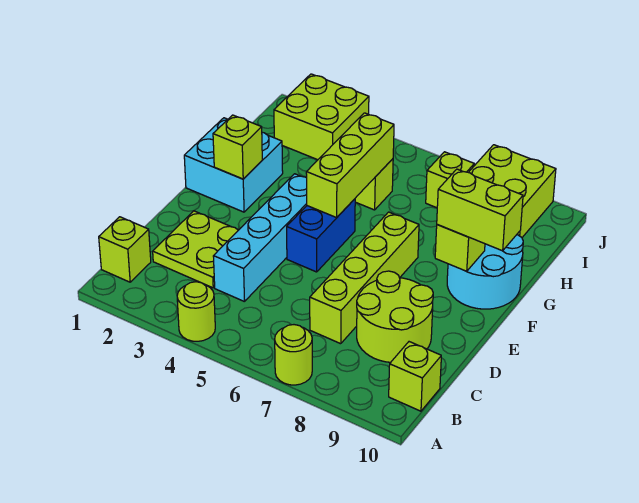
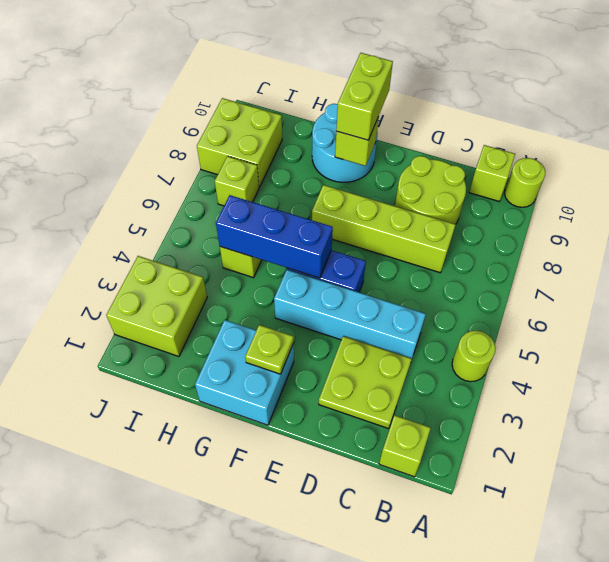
lime 1x1 round brick [275,325,312,385] -> lime 1x1 round brick moved to [505,158,545,207]
lime 1x1 brick [213,115,262,179] -> lime 1x1 plate [245,325,294,374]
lime 1x3 brick [306,113,394,218] -> blue 1x3 brick [216,195,333,278]

